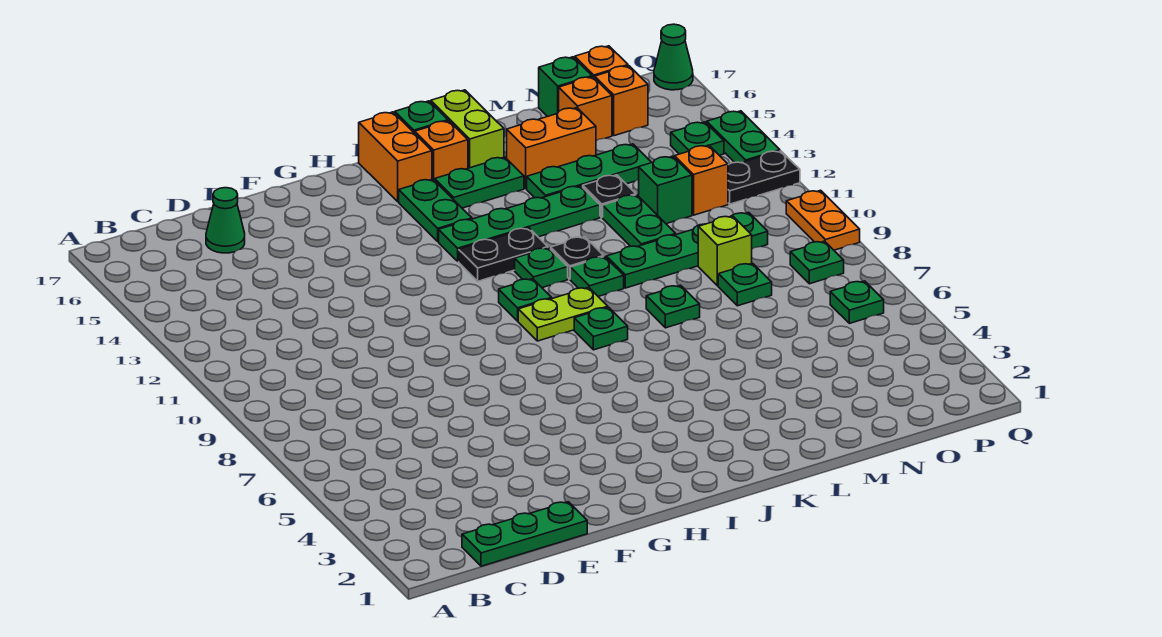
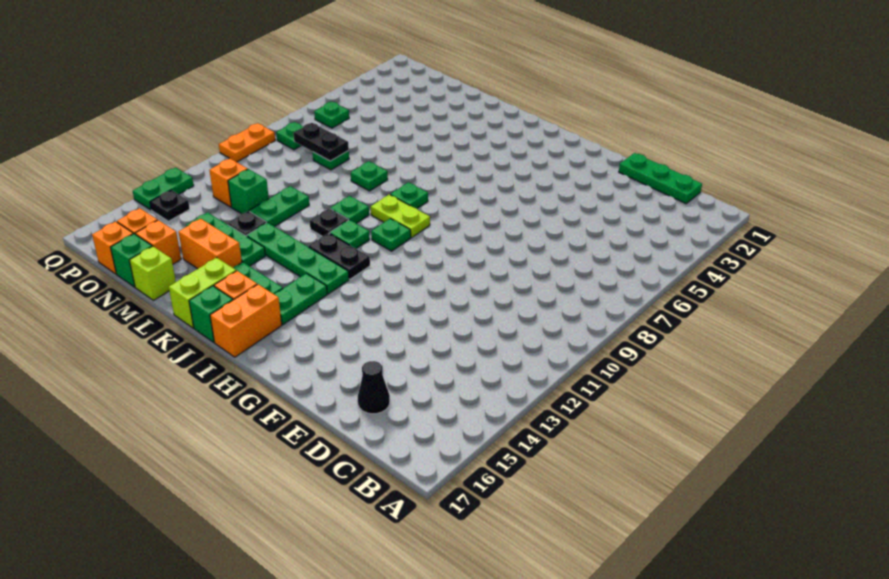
green 1x1 cone [206,188,245,253] -> black 1x1 cone [358,361,390,414]
green 1x4 plate [606,212,768,288] -> none
lime 1x1 brick [698,216,752,286] -> lime 1x1 brick moved to [129,246,176,300]
black 1x2 plate [728,151,800,204] -> black 1x2 plate moved to [293,123,349,161]
green 1x1 plate [671,122,724,155] -> black 1x1 plate [150,190,190,221]
green 1x1 cone [654,24,693,90] -> none

